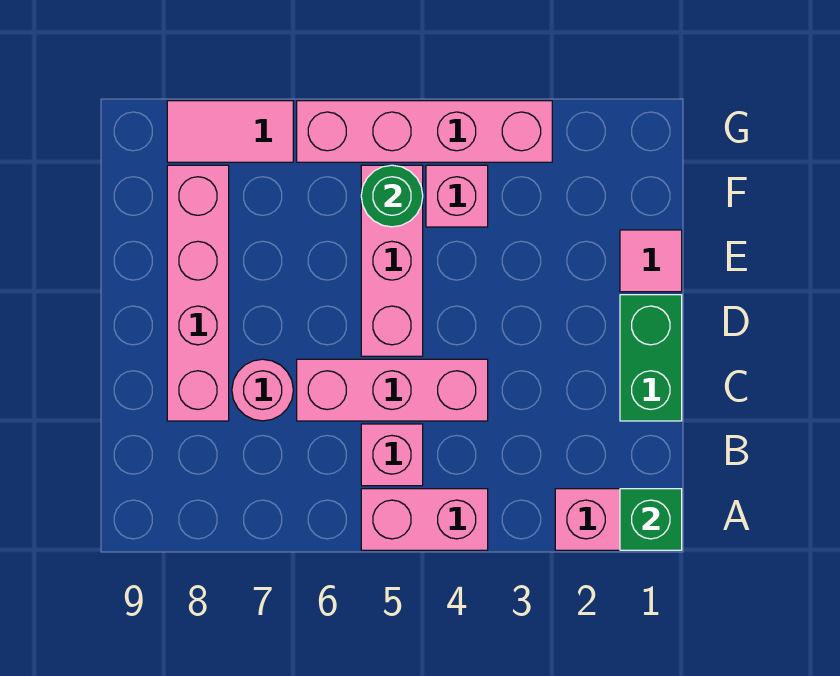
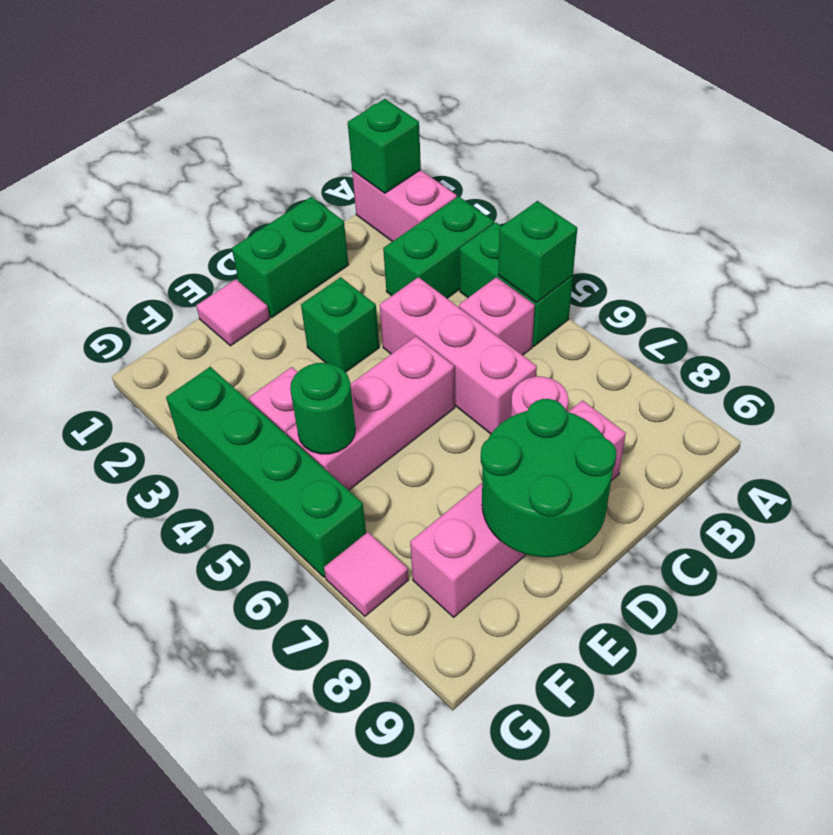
none -> green 1x2 brick [383,196,494,298]
pink 1x2 brick [361,489,488,550] -> green 1x2 brick [460,222,573,346]
none -> green 1x1 brick [498,201,577,302]
none -> green 1x1 brick [301,277,379,372]
none -> green 2x2 round brick [481,399,616,557]
pink 1x4 brick [297,101,552,162] -> green 1x4 brick [166,367,366,577]
pink 1x2 tile [167,101,293,162] -> pink 1x1 tile [324,532,408,616]

